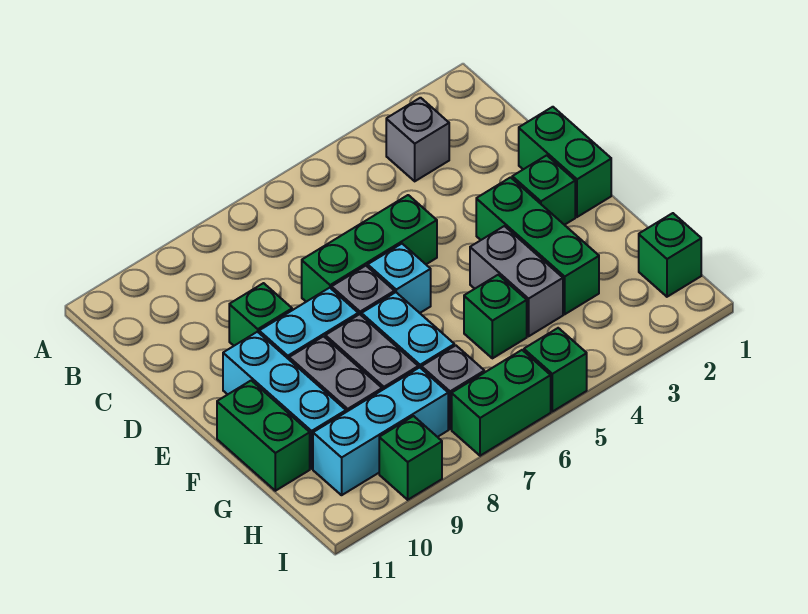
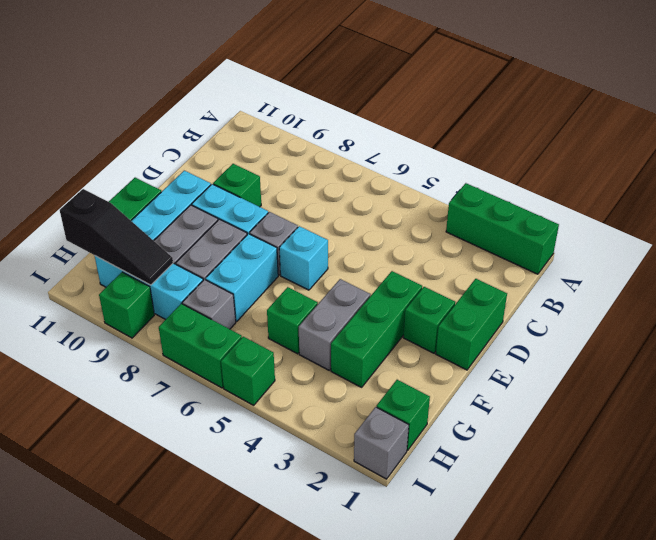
grey 1x1 brick [386,98,449,181] -> grey 1x1 brick moved to [354,407,409,479]
green 1x3 brick [302,195,437,302] -> green 1x3 brick moved to [446,183,559,274]
none -> black 1x3 slope [60,189,173,285]

